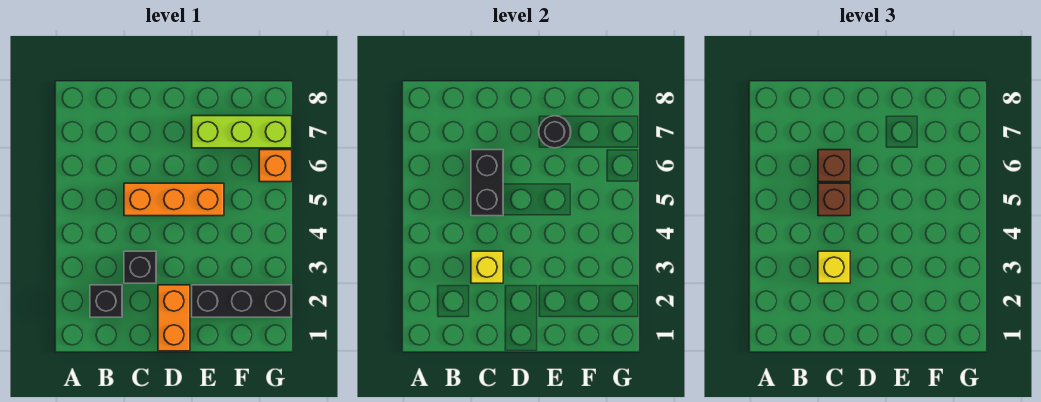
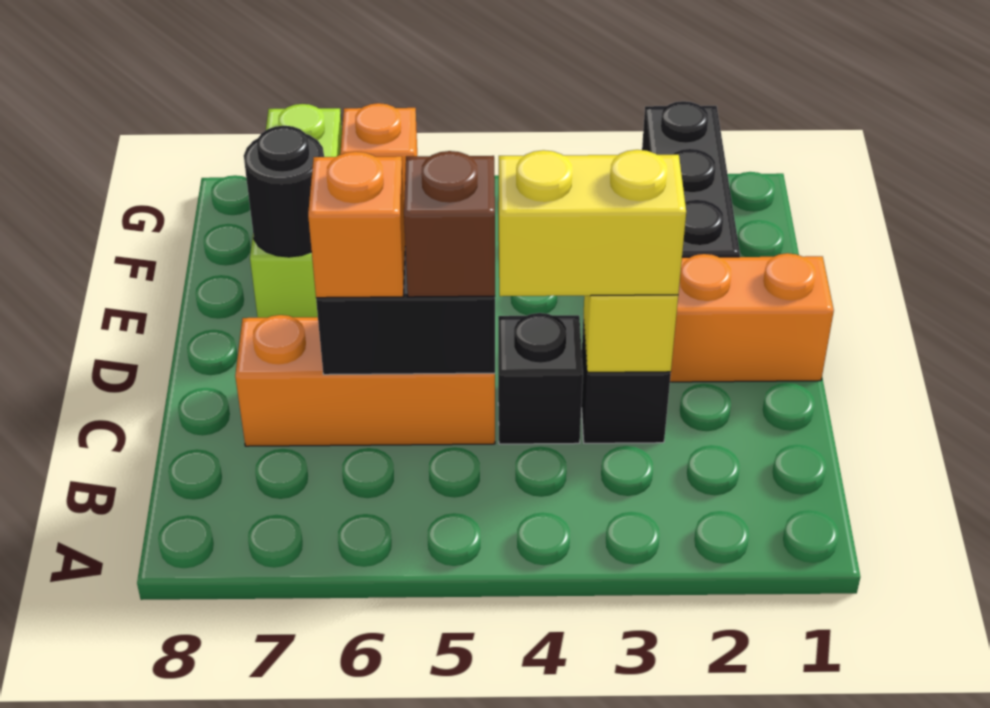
black 1x1 brick [90,285,122,317] -> black 1x1 brick moved to [498,313,583,444]
yellow 1x1 brick [818,251,850,283] -> yellow 1x2 brick [498,150,686,296]
orange 1x3 brick [124,183,224,216] -> orange 1x3 brick turned to [235,315,495,446]
brown 1x1 brick [818,150,850,182] -> orange 1x1 brick [308,152,405,298]

